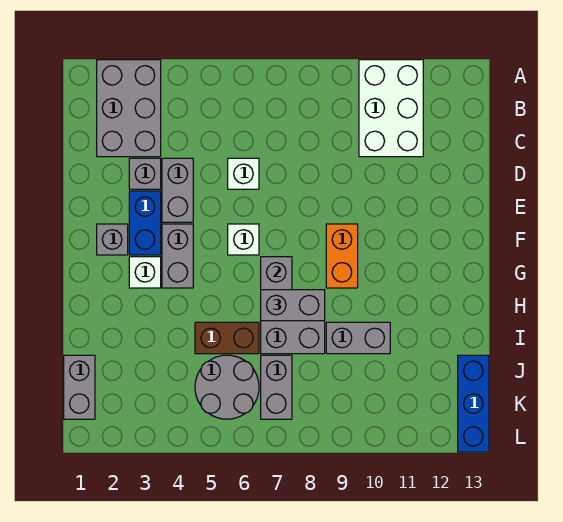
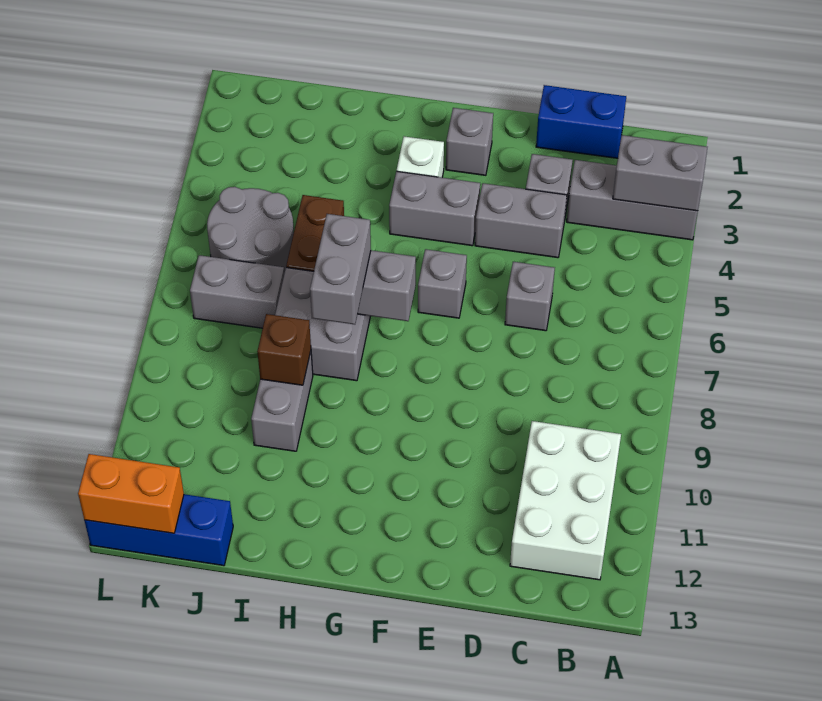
grey 2x3 brick [97,60,161,157] -> grey 1x3 brick [567,160,698,240]
white 2x3 brick [359,60,423,157] -> white 2x3 brick turned to [510,421,621,580]
white 1x1 brick [228,158,259,189] -> grey 1x1 brick [505,262,555,331]
blue 1x2 brick [129,191,161,255] -> blue 1x2 brick moved to [536,85,626,158]
white 1x1 brick [228,224,259,255] -> grey 1x1 brick [418,249,467,318]
orange 1x2 brick [326,224,358,288] -> orange 1x2 brick moved to [78,454,184,533]
none -> brown 1x1 brick [257,314,311,385]
grey 1x2 brick [64,355,95,419] -> grey 1x2 brick moved to [613,135,707,211]

